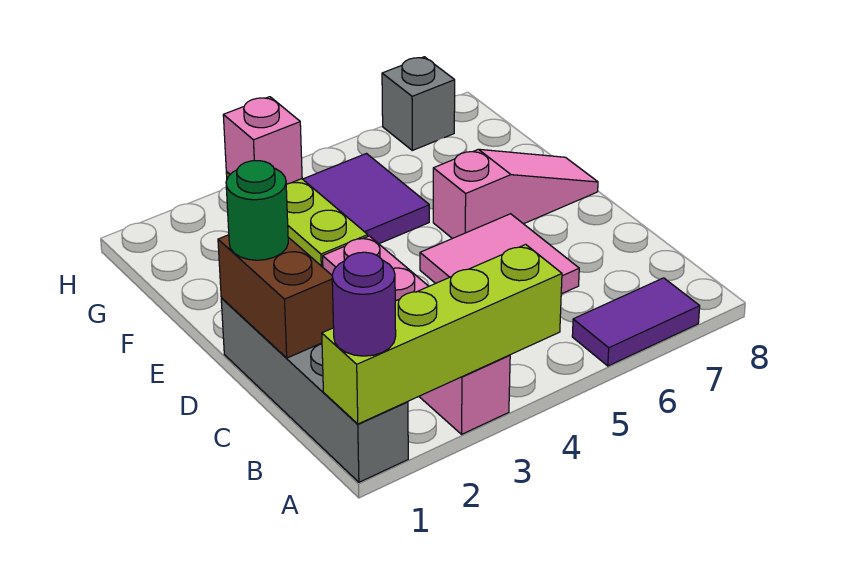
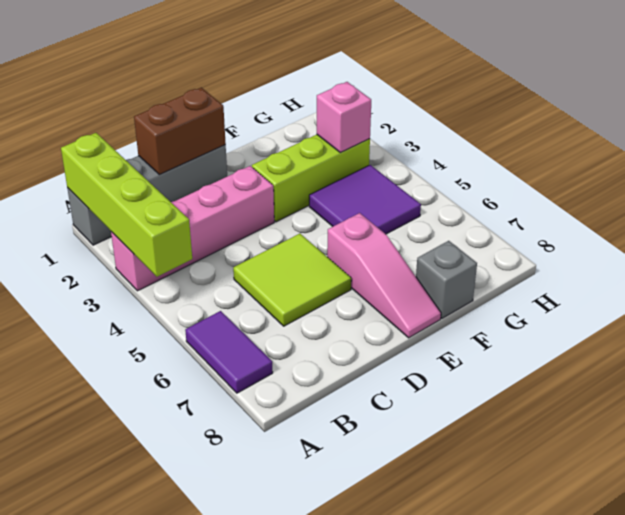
purple 1x1 round brick [332,252,396,356] -> none
pink 2x2 tile [420,214,579,294] -> lime 2x2 tile [233,234,351,326]
green 1x1 round brick [226,161,288,260] -> none
grey 1x1 brick [382,57,455,150] -> grey 1x1 brick moved to [416,241,477,318]

